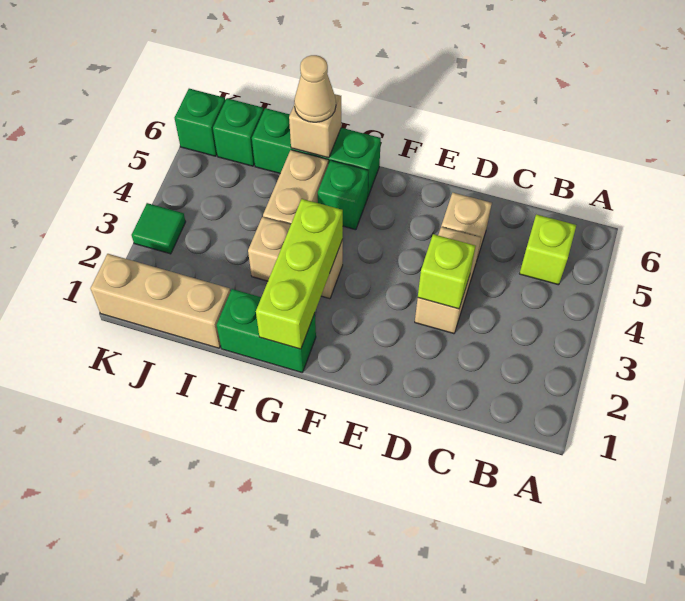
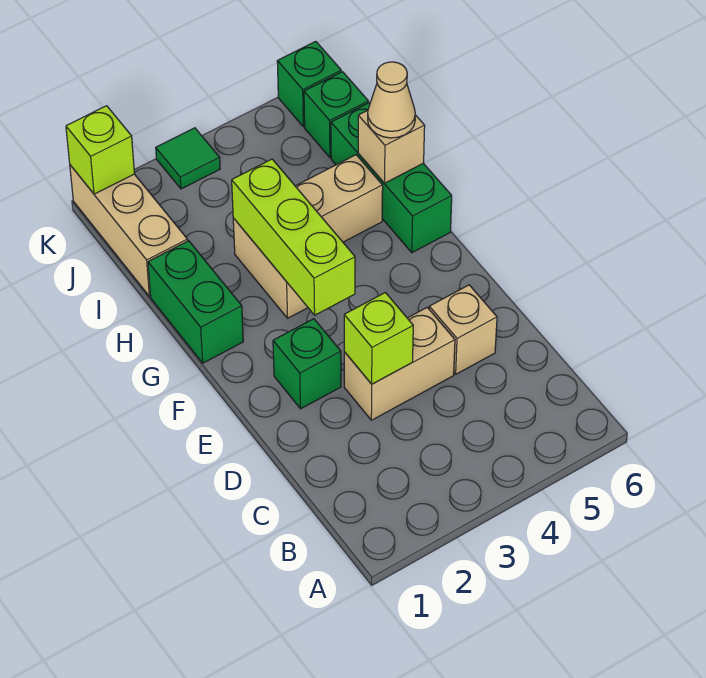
lime 1x1 brick [520,214,576,285] -> lime 1x1 brick moved to [66,106,135,194]
lime 1x3 brick [256,199,343,349] -> lime 1x3 brick turned to [232,159,355,315]
green 1x1 brick [318,160,369,230] -> green 1x1 brick moved to [273,319,341,409]

